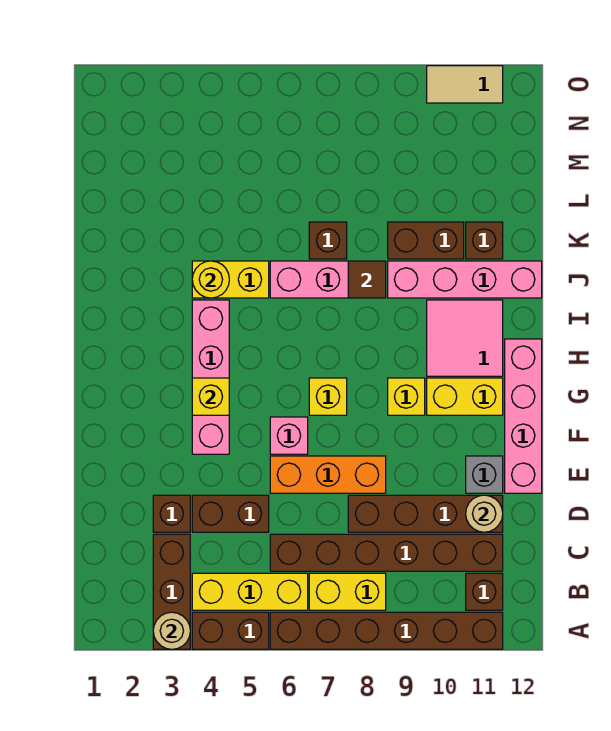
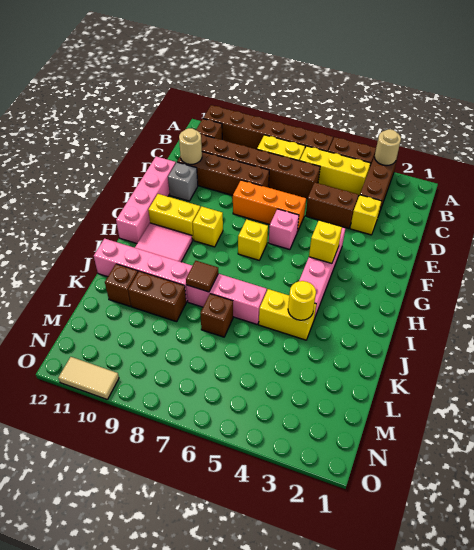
brown 1x1 brick [153,495,190,532] -> yellow 1x1 brick [350,195,381,235]

